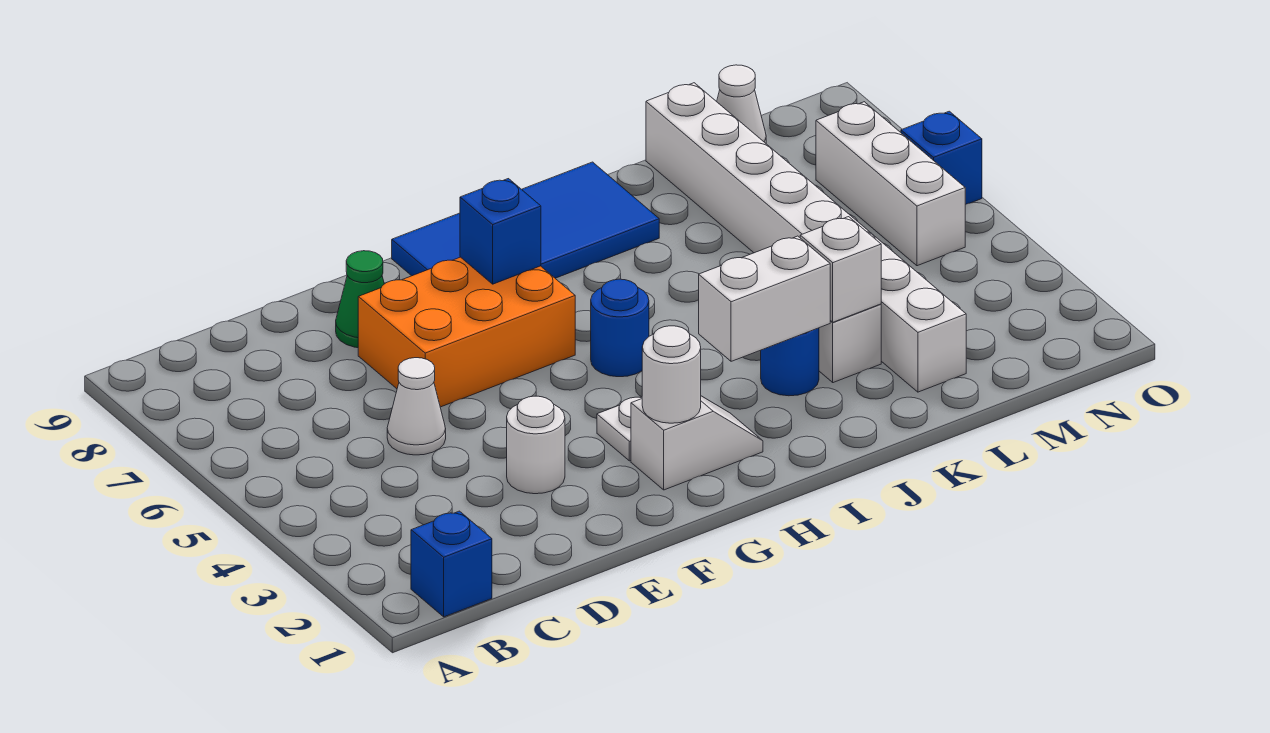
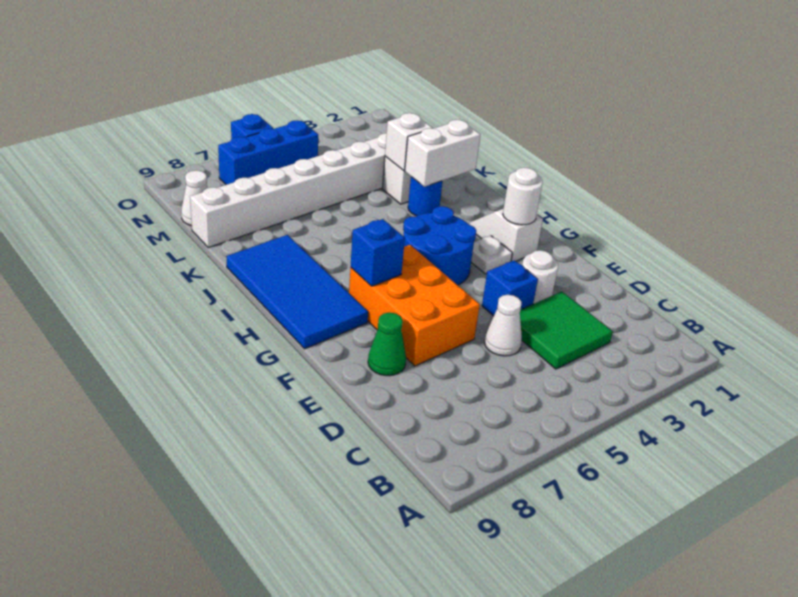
blue 1x1 brick [411,511,492,617] -> blue 1x1 brick moved to [482,260,538,316]
none -> green 2x2 tile [520,292,613,369]
blue 1x1 round brick [591,279,649,377] -> blue 2x2 round brick [403,206,476,285]
white 1x2 brick [699,236,830,361] -> white 1x2 brick turned to [404,120,480,187]
white 1x3 brick [816,102,965,266] -> blue 1x3 brick [218,120,318,185]

